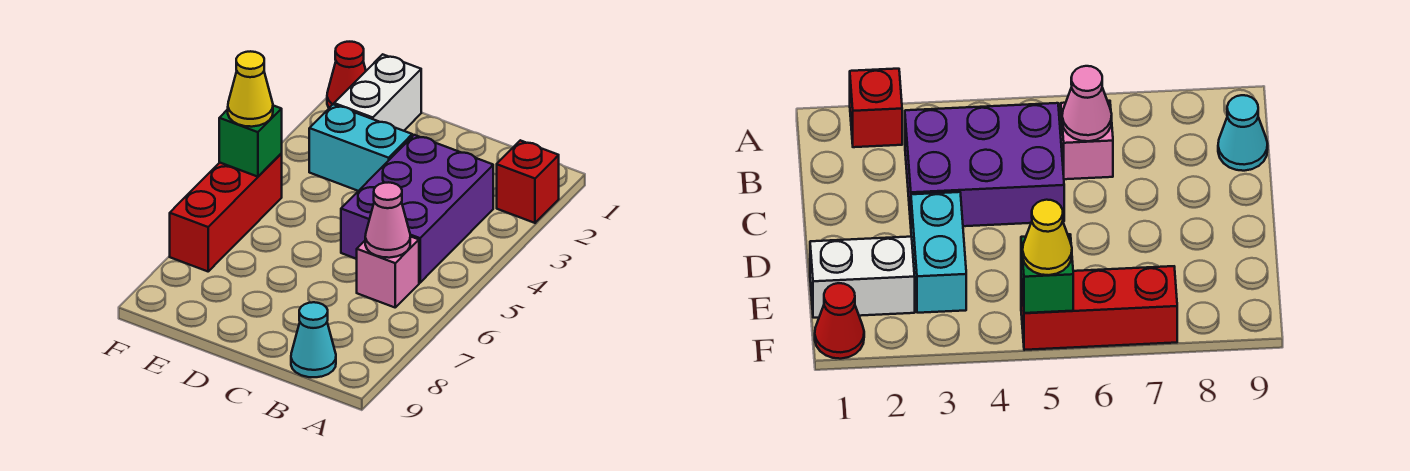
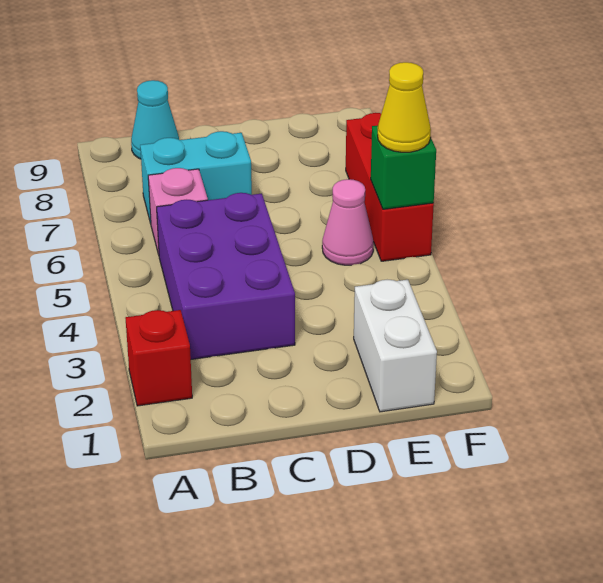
pink 1x1 cone [365,182,410,258] -> pink 1x1 cone moved to [322,179,374,265]
cyan 1x2 brick [309,104,412,191] -> cyan 1x2 brick moved to [140,131,252,223]
red 1x1 cone [327,42,366,108] -> none

